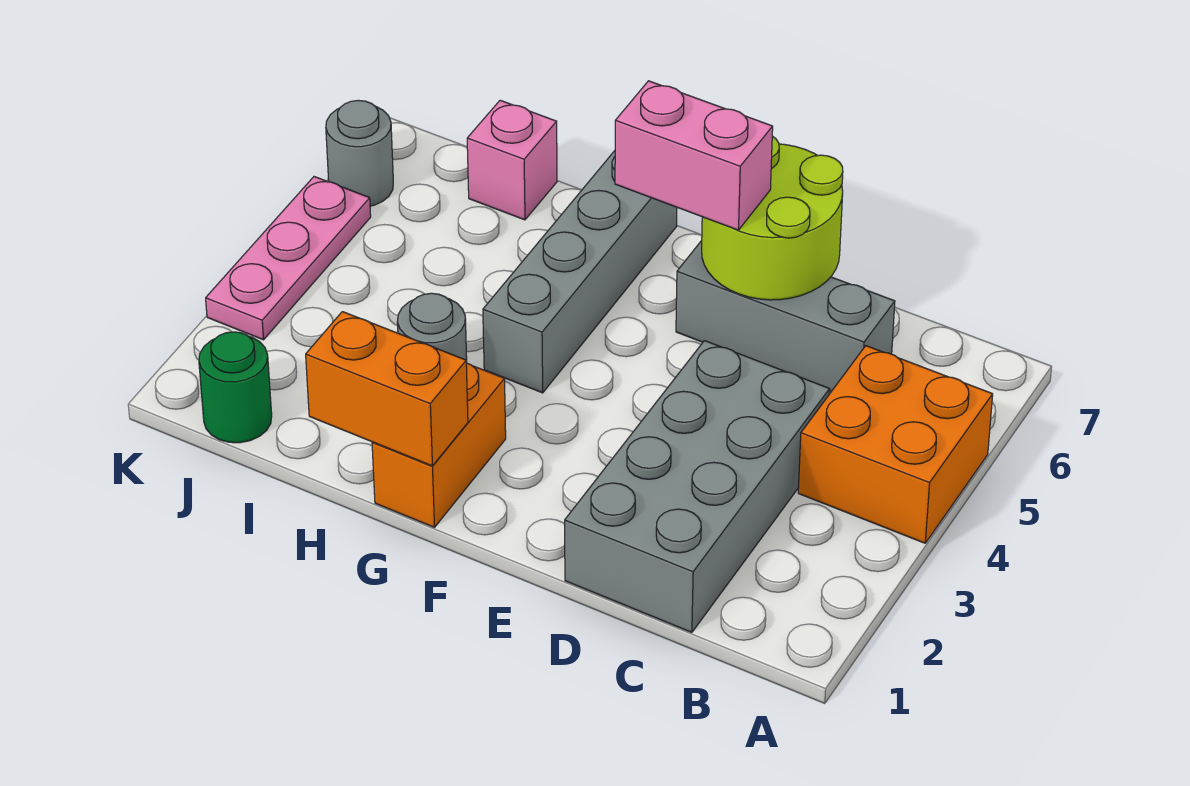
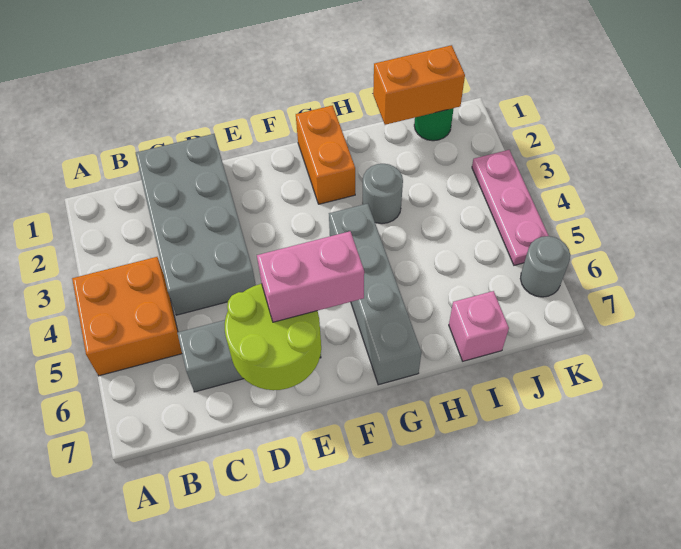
orange 1x2 brick [306,312,468,466] -> orange 1x2 brick moved to [373,45,465,125]

